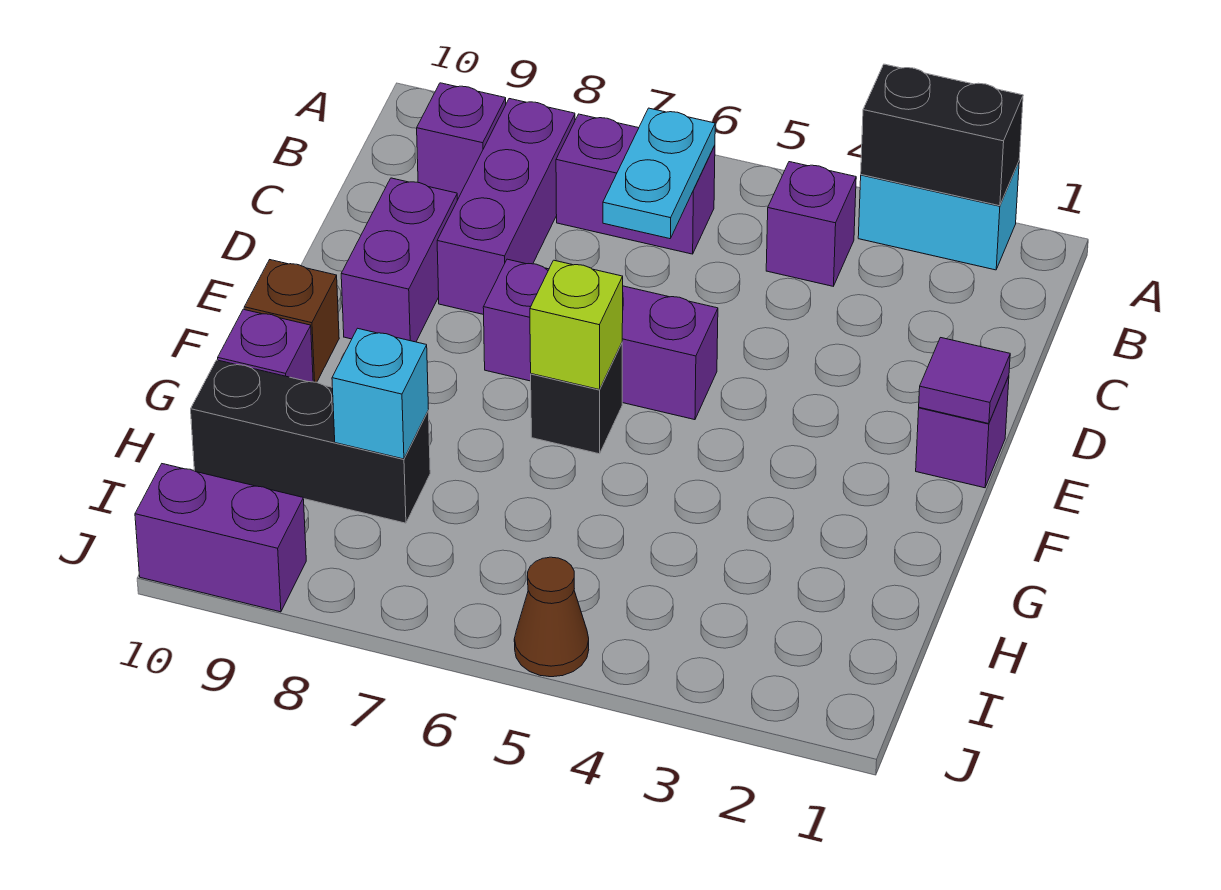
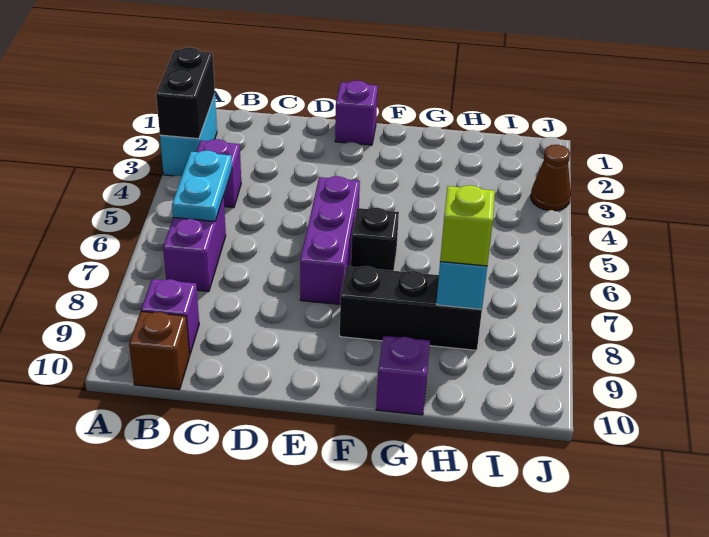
cyan 1x2 plate [603,108,715,239] -> cyan 1x2 plate turned to [172,151,232,221]
purple 1x3 brick [437,99,575,315] -> none
purple 1x2 brick [341,178,457,342] -> none
purple 1x1 tile [919,338,1010,424] -> none
lime 1x1 brick [530,260,623,390] -> lime 1x1 brick moved to [440,185,495,266]
brown 1x1 brick [244,260,339,382] -> brown 1x1 brick moved to [129,311,190,390]
black 1x3 brick [191,360,430,523] -> black 1x3 brick turned to [340,266,482,350]
brown 1x1 cone [514,557,589,677] -> brown 1x1 cone moved to [531,145,571,211]
purple 1x2 brick [135,464,306,612] -> none

